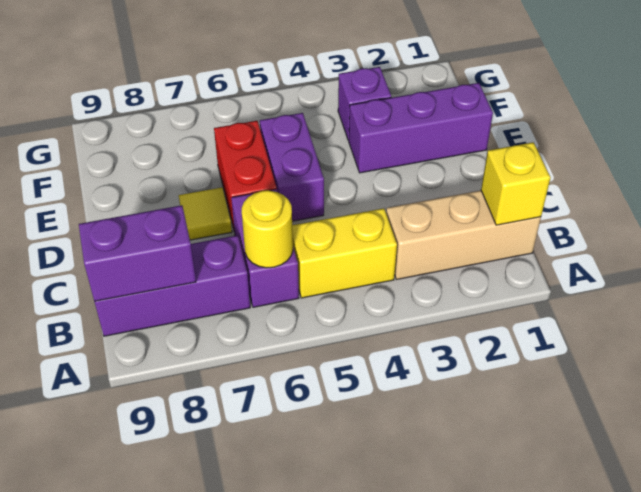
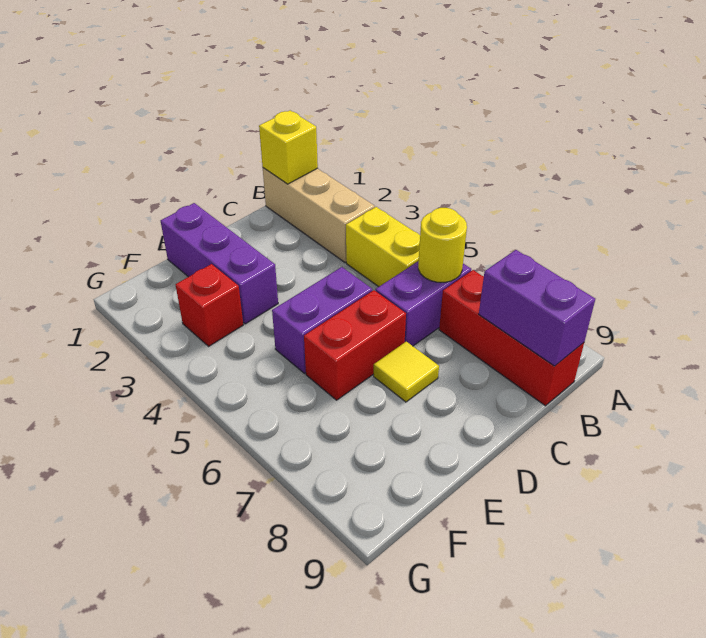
purple 1x3 brick [95,235,250,336] -> red 1x3 brick [439,270,584,406]
purple 1x1 brick [338,67,391,141] -> red 1x1 brick [176,264,243,346]

